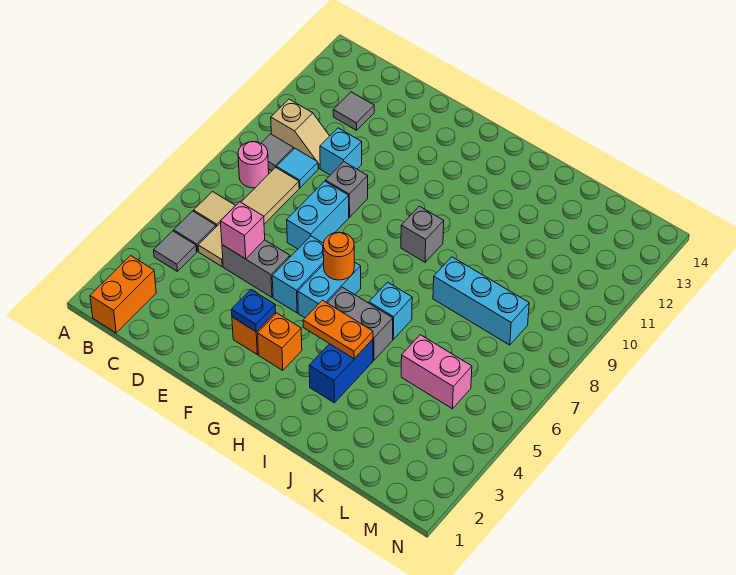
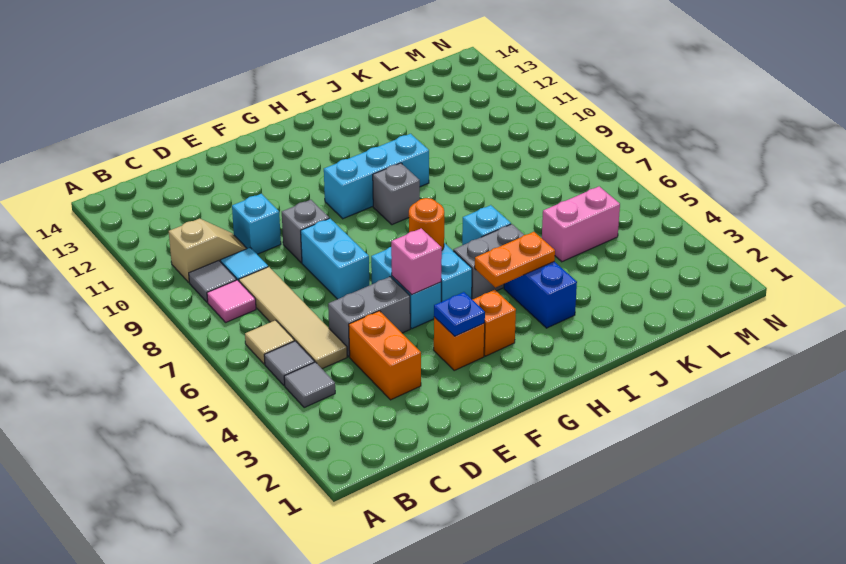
orange 1x2 brick [90,256,156,333] -> orange 1x2 brick moved to [349,311,421,400]
pink 1x1 round brick [238,142,269,188] -> pink 1x1 tile [207,280,256,322]
grey 1x1 tile [333,92,374,130] -> none
pink 1x1 brick [221,202,265,259] -> pink 1x1 brick moved to [391,228,442,295]
cyan 1x3 brick [433,257,529,345] -> cyan 1x3 brick moved to [324,134,429,219]

